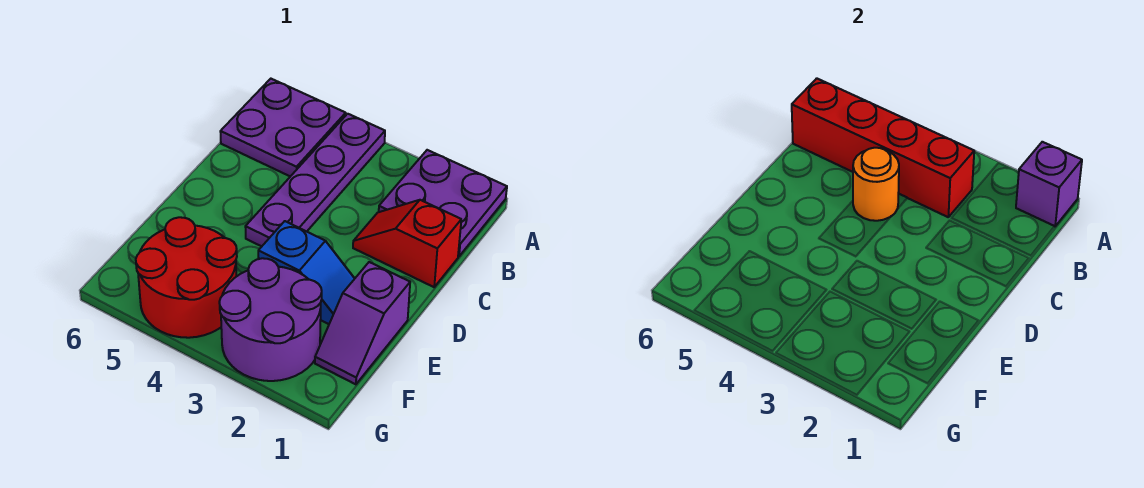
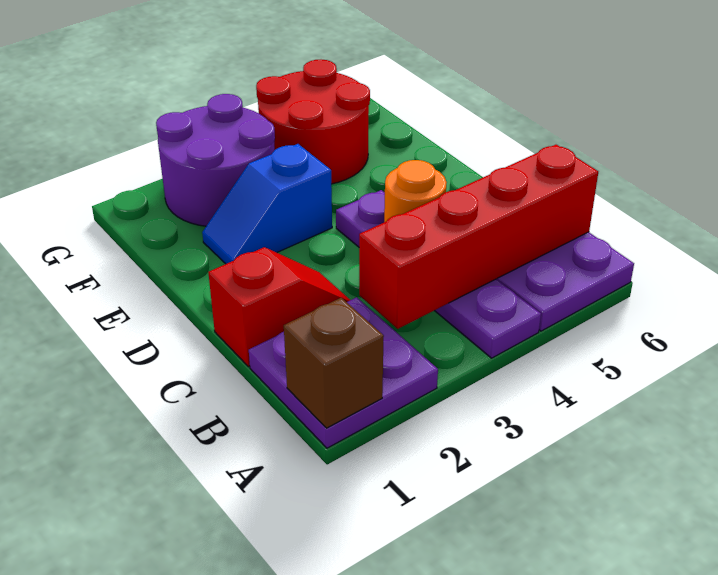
purple 1x1 brick [1016,142,1082,226] -> brown 1x1 brick [284,298,384,428]
purple 1x2 slope [315,262,410,384] -> none

